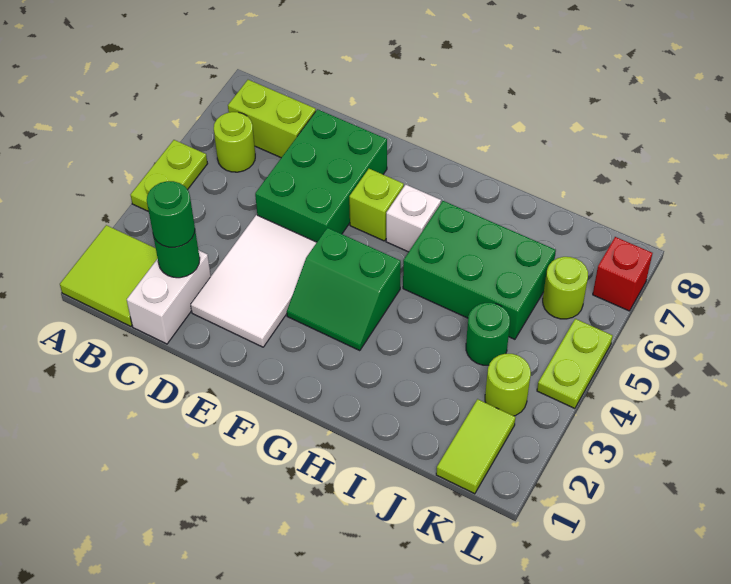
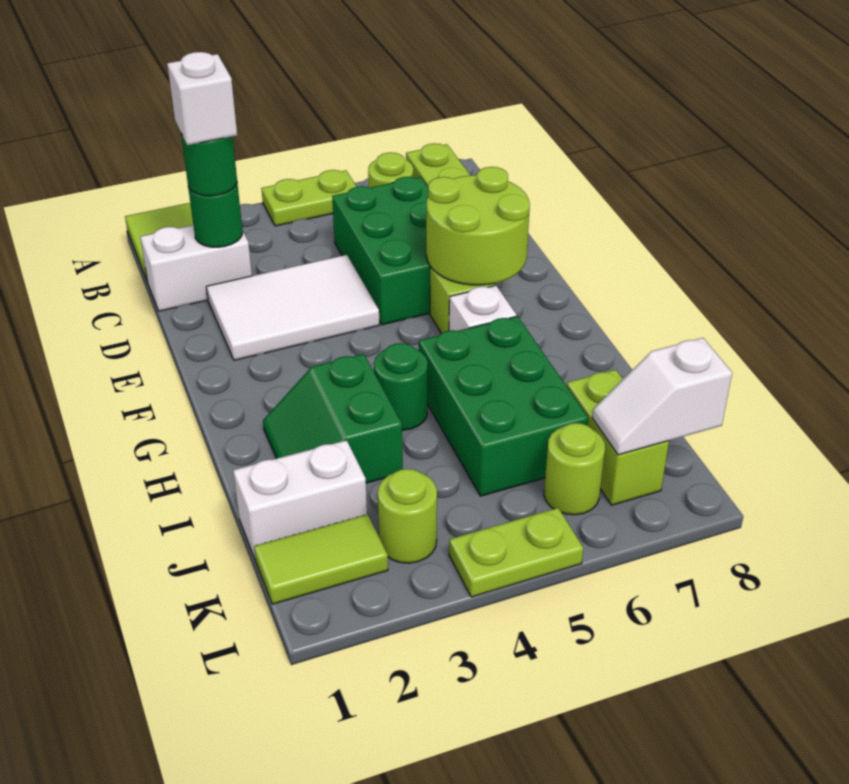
none -> white 1x1 brick [167,52,237,145]
green 2x3 brick [255,109,387,242] -> green 2x3 brick turned to [332,177,431,325]
none -> lime 2x2 round brick [426,167,530,285]
green 2x2 slope [287,228,401,351] -> green 2x2 slope moved to [263,354,403,483]
none -> white 1x2 brick [233,440,367,560]
green 1x1 round brick [466,303,510,365] -> green 1x1 round brick moved to [374,343,428,430]
none -> lime 1x2 brick [567,370,669,505]
none -> white 1x2 slope [592,338,732,455]
red 1x1 brick [593,237,653,311] -> none

